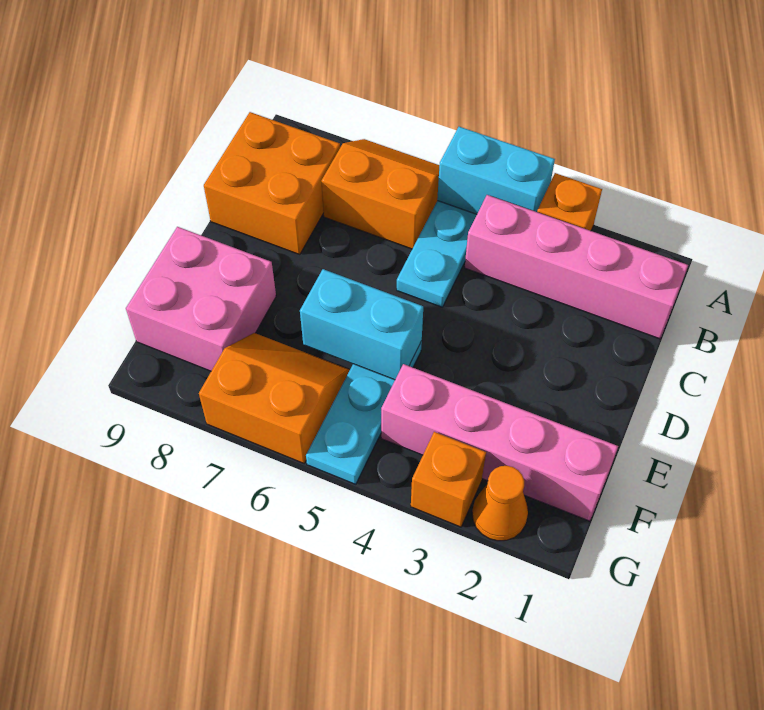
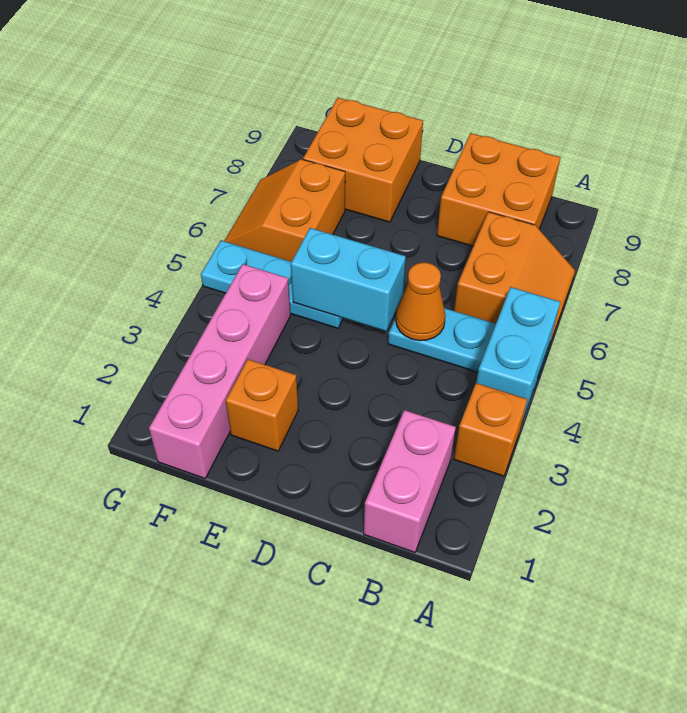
pink 1x4 brick [465,195,688,339] -> pink 1x2 brick [364,410,456,552]
cyan 1x2 brick [300,269,423,380] -> cyan 1x2 brick turned to [291,228,406,331]
pink 2x2 brick [126,227,276,371] -> orange 2x2 brick [303,98,423,222]
orange 2x2 slope [199,333,350,463] -> orange 2x2 slope turned to [225,159,345,262]
orange 1x1 cone [472,466,528,541] -> orange 1x1 cone moved to [396,263,446,341]
orange 1x1 brick [411,432,486,527] -> orange 1x1 brick moved to [226,359,298,451]

